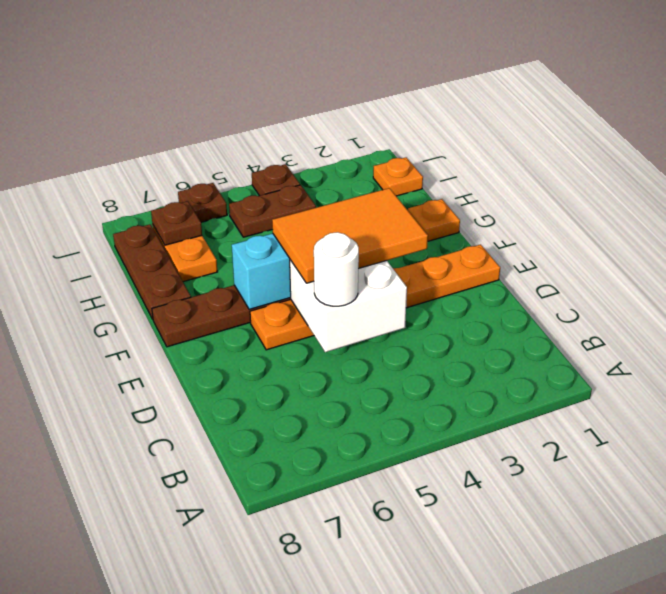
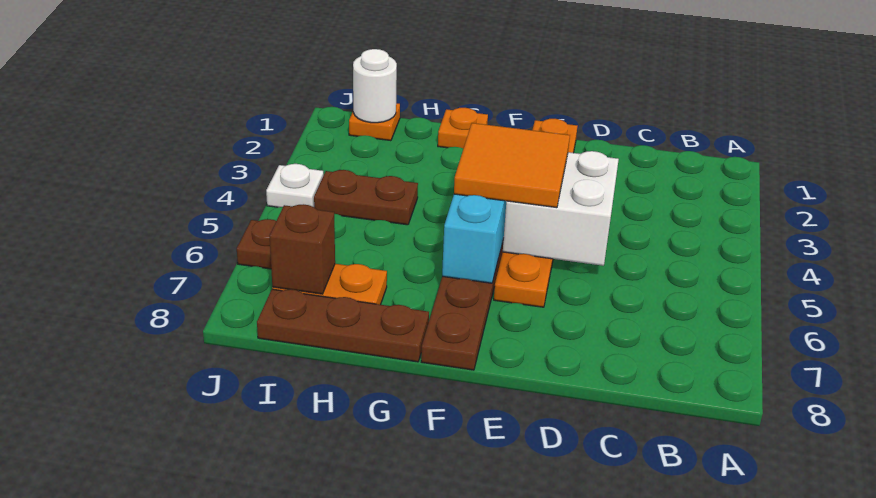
white 1x1 round brick [314,232,359,306] -> white 1x1 round brick moved to [353,49,397,123]
orange 2x3 tile [272,188,428,283] -> orange 2x2 tile [454,123,570,208]
brown 1x2 plate [229,185,316,237] -> brown 1x2 plate turned to [314,170,418,225]
brown 1x1 plate [151,201,202,245] -> brown 1x1 brick [270,204,335,294]
brown 1x1 plate [252,164,300,196] -> white 1x1 plate [266,164,324,207]

